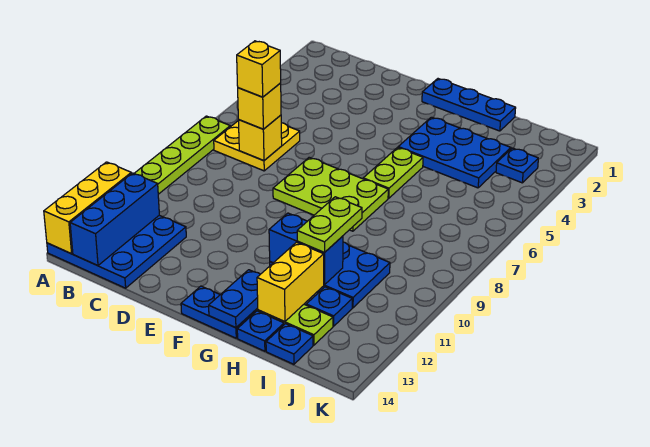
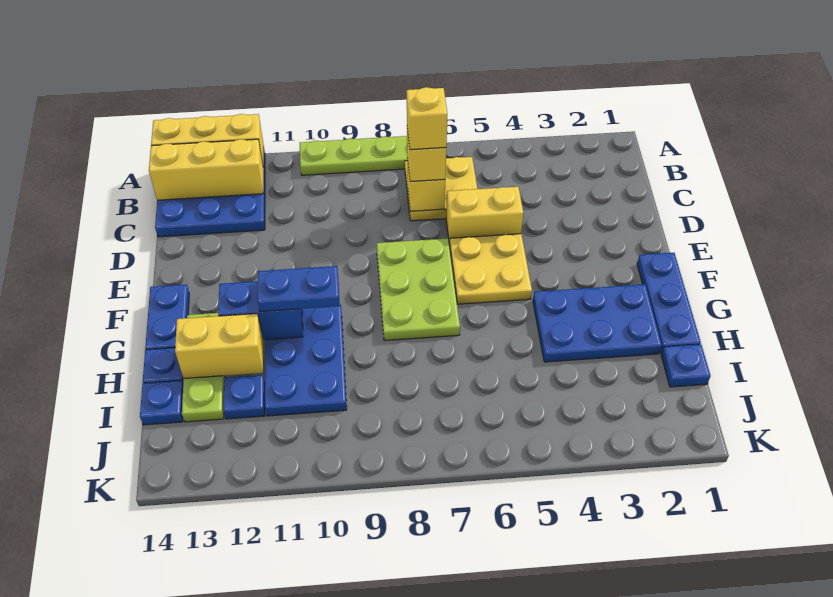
blue 1x3 brick [70,173,159,266] -> yellow 1x3 brick [149,139,263,200]
none -> yellow 1x2 brick [446,187,523,245]
none -> yellow 2x2 plate [450,234,532,304]
blue 2x3 plate [398,117,511,188] -> blue 2x3 plate turned to [533,284,662,362]
lime 1x2 plate [363,147,423,198] -> none
blue 1x2 brick [269,213,343,285] -> blue 1x2 brick turned to [218,281,303,340]
blue 1x2 plate [209,270,260,328] -> blue 1x2 plate moved to [258,266,340,312]
lime 1x2 plate [297,197,362,253] -> none
blue 1x1 plate [496,148,538,183] -> blue 1x1 plate moved to [661,344,711,387]

